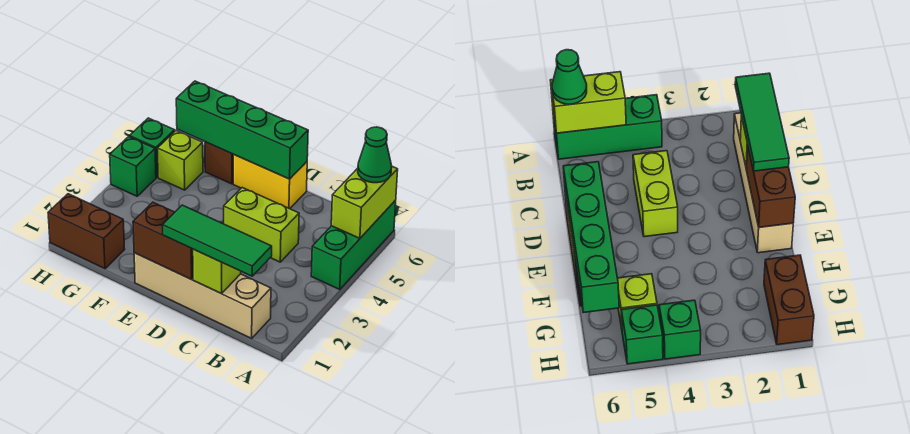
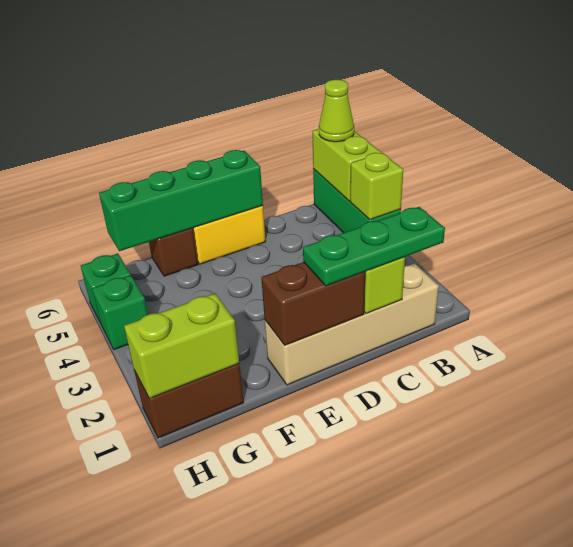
green 1x1 cone [358,127,392,183] -> lime 1x1 cone [319,80,354,142]
green 1x3 tile [163,205,272,276] -> green 1x3 plate [303,207,445,286]
lime 1x2 brick [224,188,299,262] -> lime 1x2 brick moved to [124,293,239,399]
lime 1x1 brick [157,131,203,190] -> lime 1x1 brick moved to [350,153,403,220]

